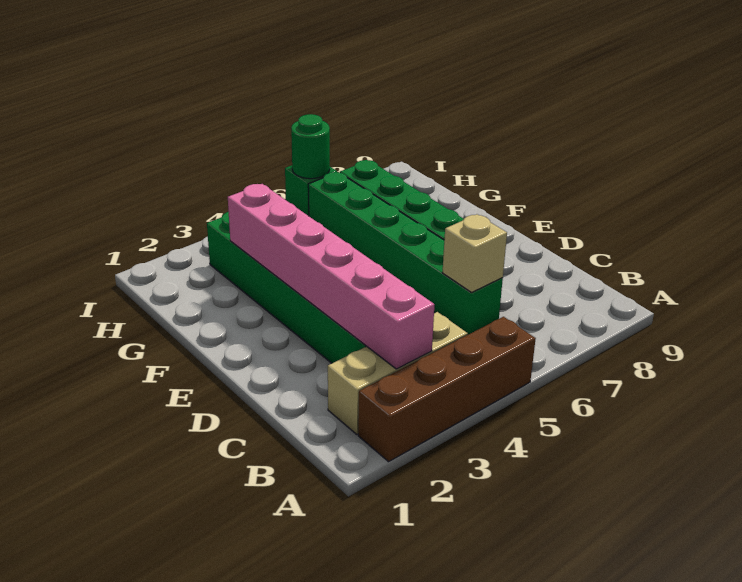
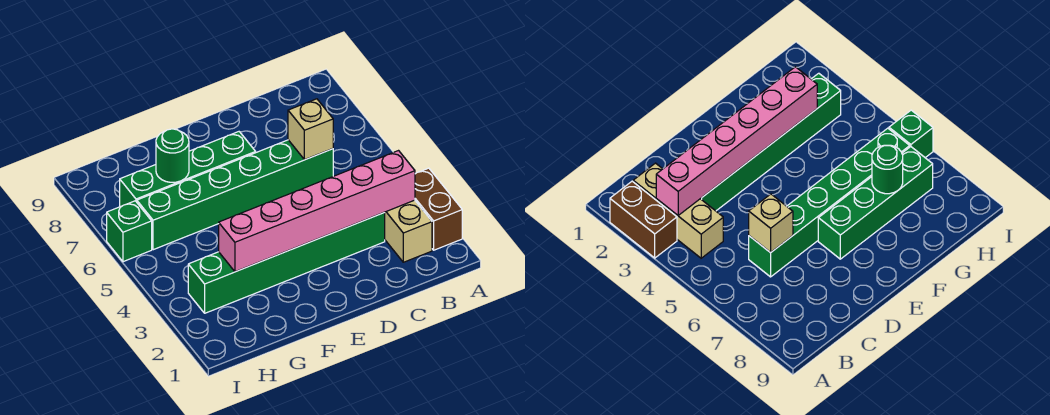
brown 1x4 brick [358,317,536,462] -> brown 1x2 brick [415,168,462,250]
green 1x1 round brick [291,114,330,179] -> green 1x1 round brick moved to [156,129,189,182]

